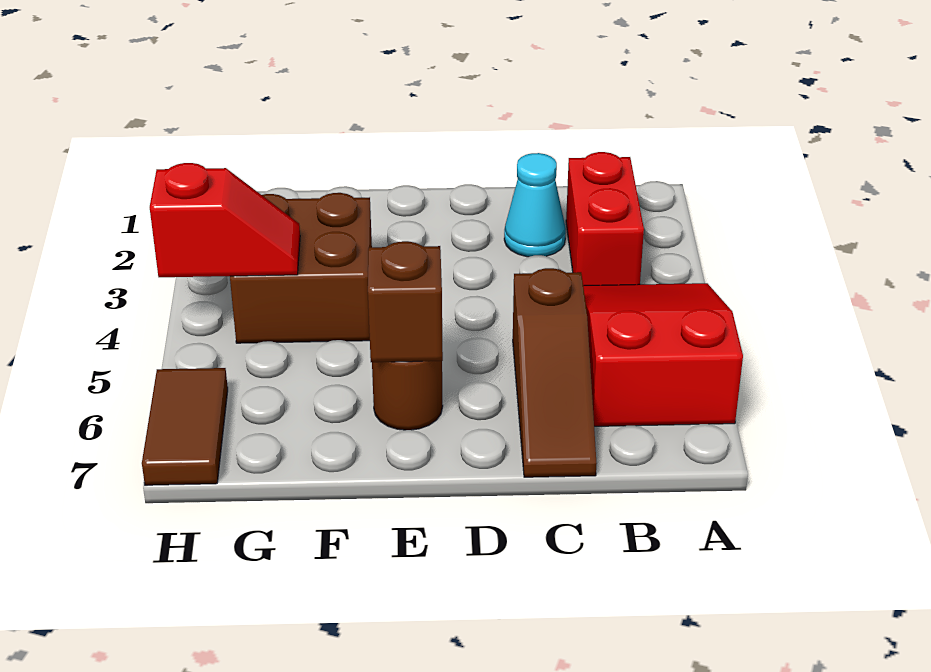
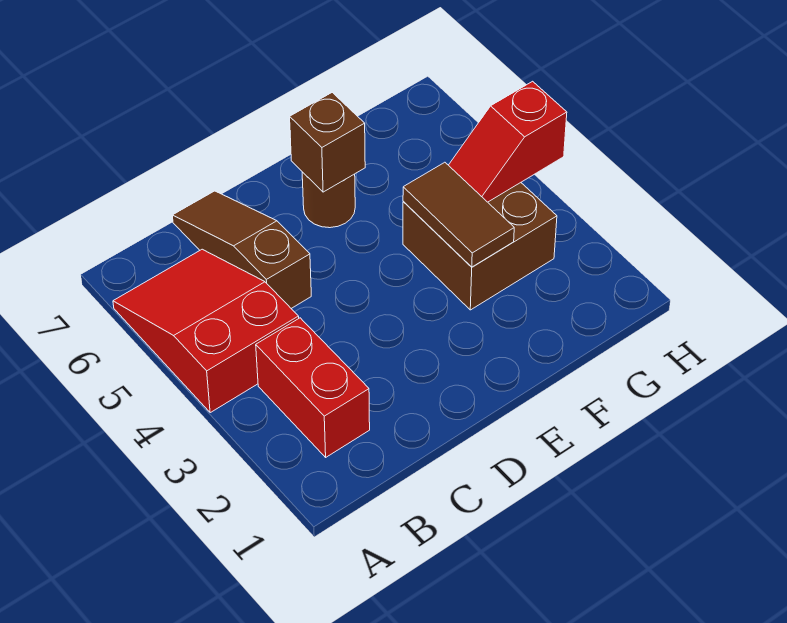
red 2x3 slope [583,283,743,426] -> red 2x3 slope turned to [113,249,299,413]
cyan 1x1 cone [504,153,566,257] -> none
brown 1x2 tile [142,368,228,485] -> brown 1x2 tile moved to [403,162,514,267]

